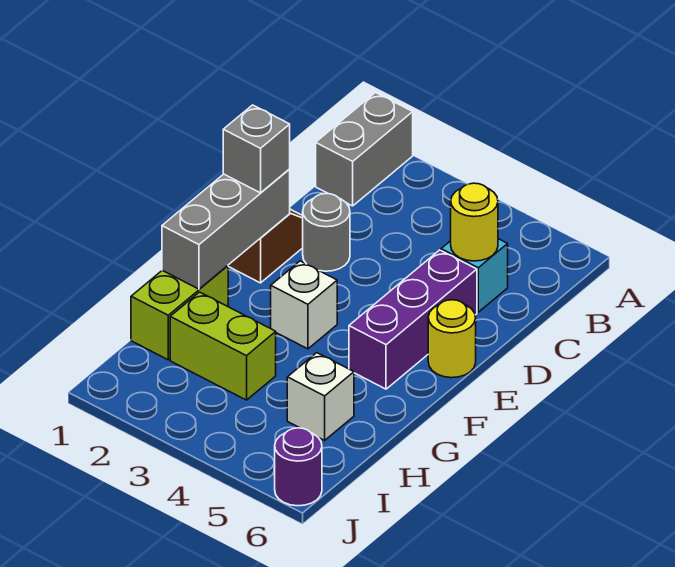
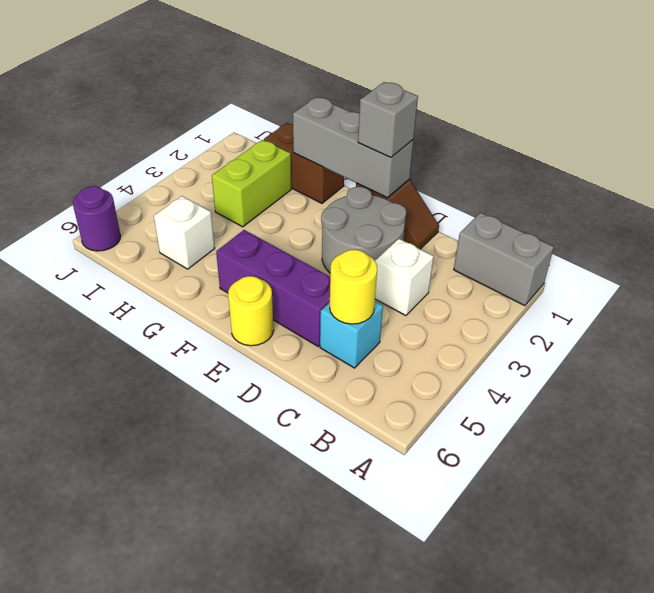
grey 1x1 round brick [303,194,350,271] -> grey 2x2 round brick [321,187,406,273]
white 1x1 brick [271,261,337,349] -> white 1x1 brick moved to [375,239,434,316]
lime 1x2 brick [131,266,228,360] -> brown 1x2 brick [264,123,344,203]

